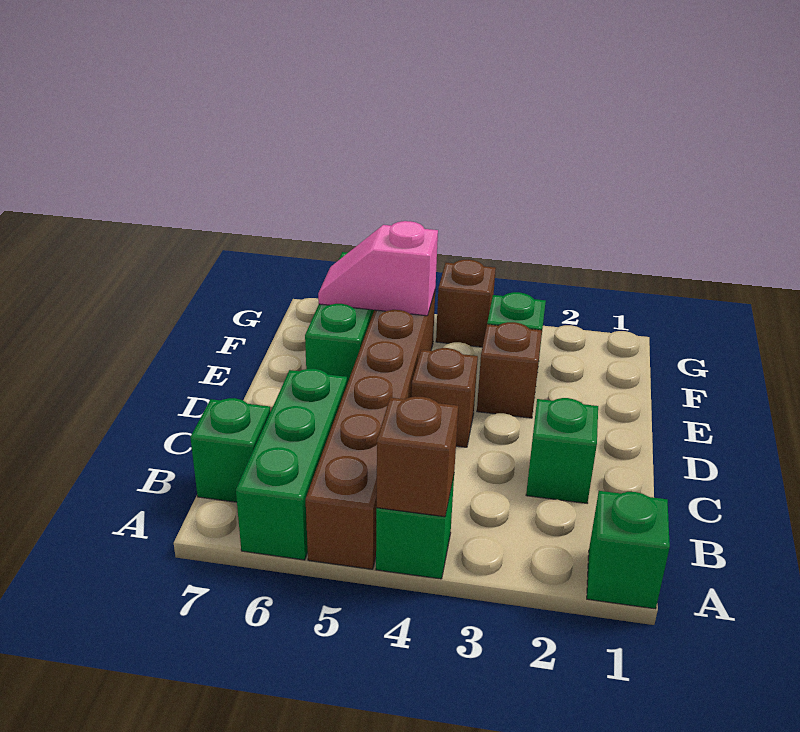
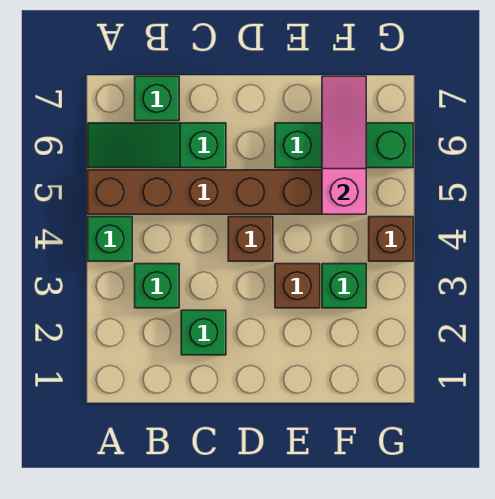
green 1x1 brick [587,491,670,609] -> green 1x1 brick moved to [135,264,179,308]
brown 1x1 brick [377,396,458,517] -> none
green 1x3 brick [236,369,347,560] -> green 1x3 slope [88,123,226,168]
pink 1x2 slope [318,221,438,316] -> pink 1x3 slope [322,76,366,214]

